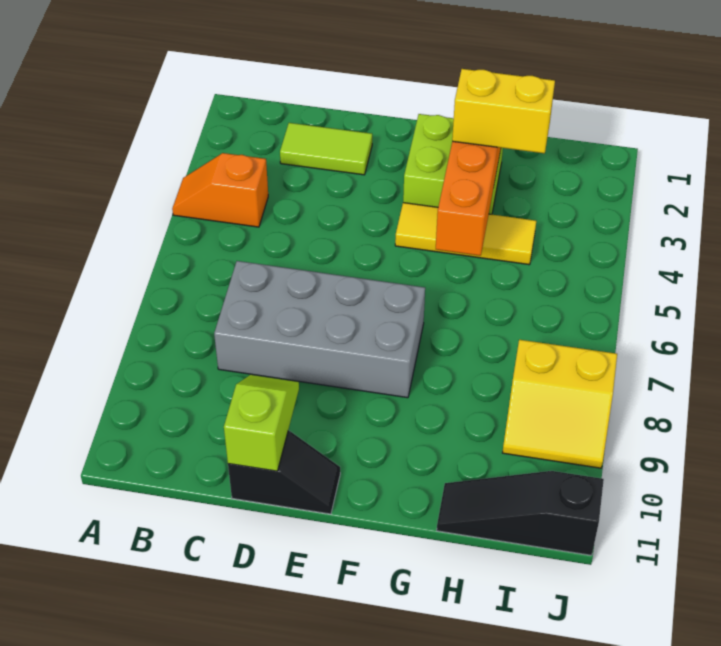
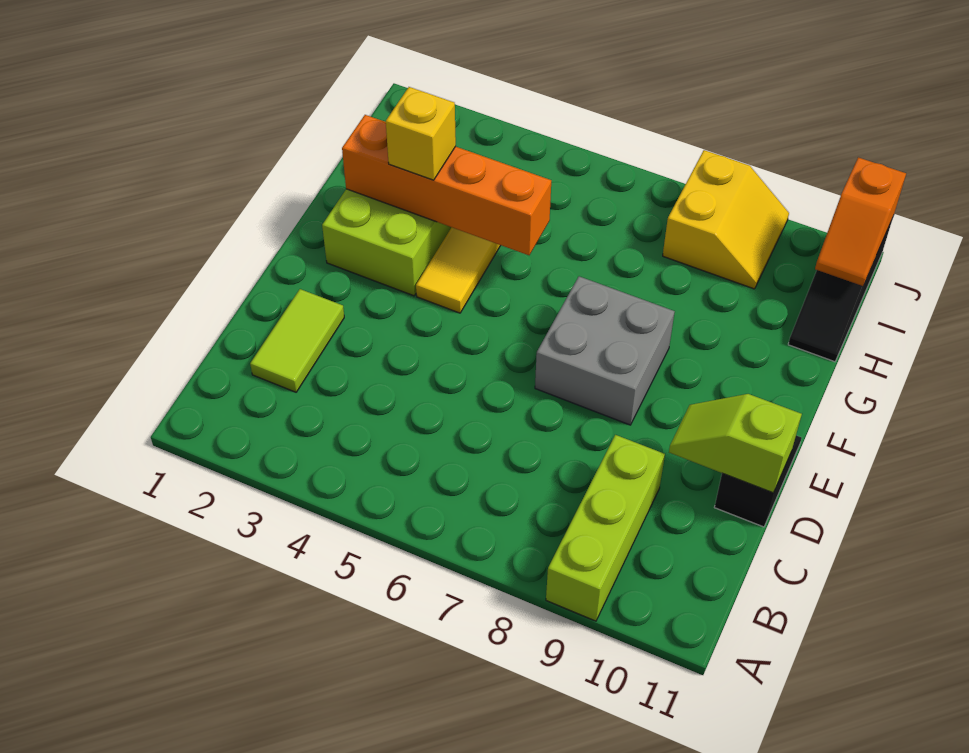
orange 1x2 slope [172,153,268,227] -> orange 1x2 slope moved to [815,157,906,286]
none -> lime 1x3 brick [546,435,665,621]
grey 2x4 brick [214,261,425,398] -> grey 2x2 brick [535,276,675,425]
yellow 1x2 brick [452,69,555,153] -> yellow 1x1 brick [386,87,456,180]

